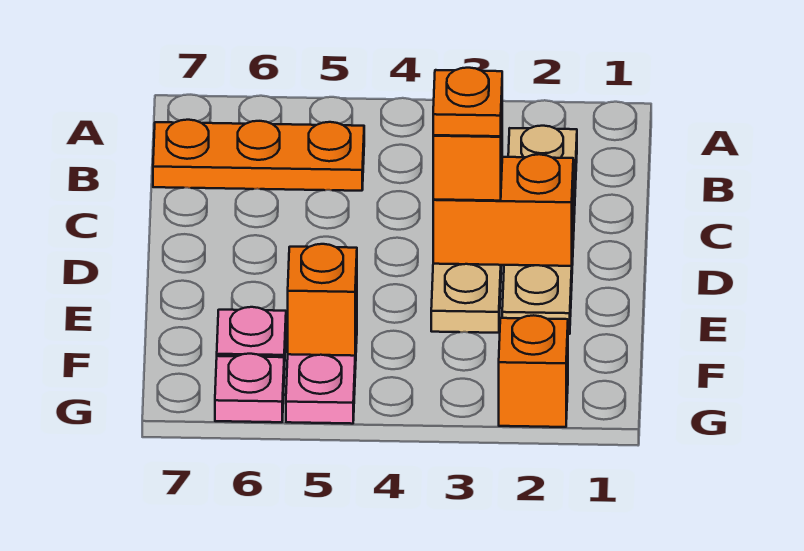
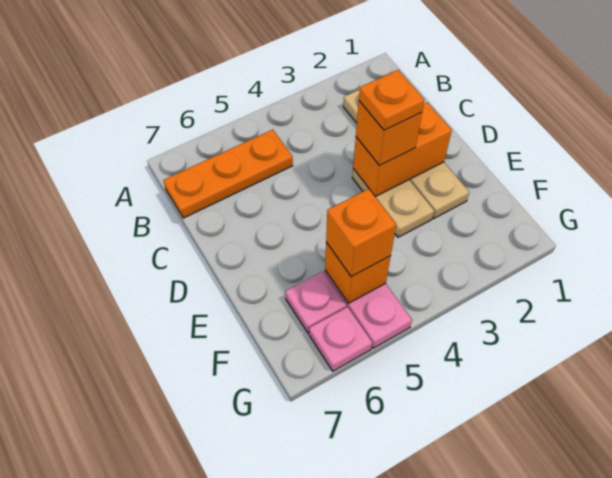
orange 1x1 brick [499,315,568,427] -> orange 1x1 brick moved to [326,189,396,277]

